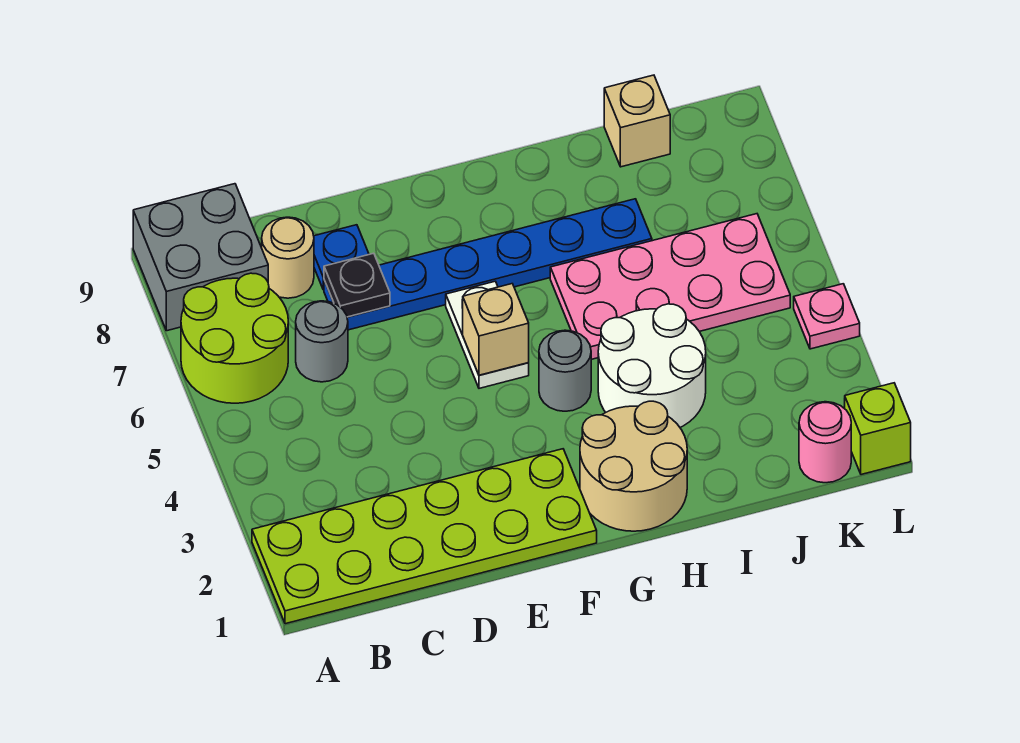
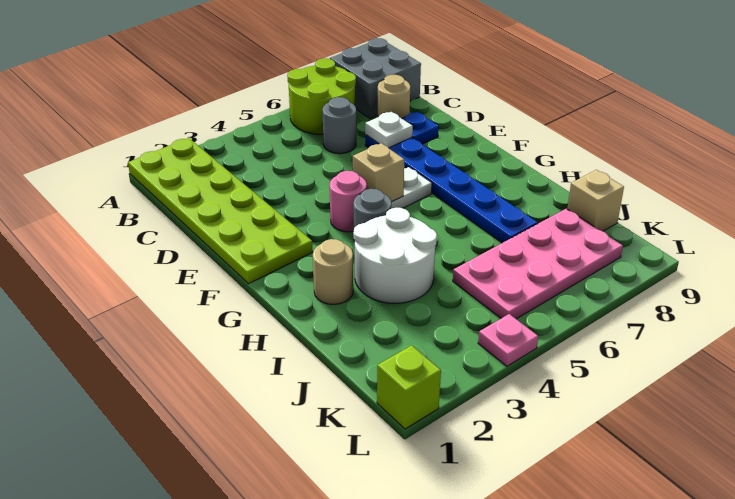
black 1x1 plate [324,253,390,317] -> white 1x1 plate [365,112,413,148]
tan 2x2 round brick [580,401,687,531] -> tan 1x1 round brick [313,239,353,304]
pink 2x4 plate [550,214,790,359] -> pink 2x4 plate turned to [453,209,623,319]
pink 1x1 round brick [799,402,851,483] -> pink 1x1 round brick moved to [330,171,367,232]

